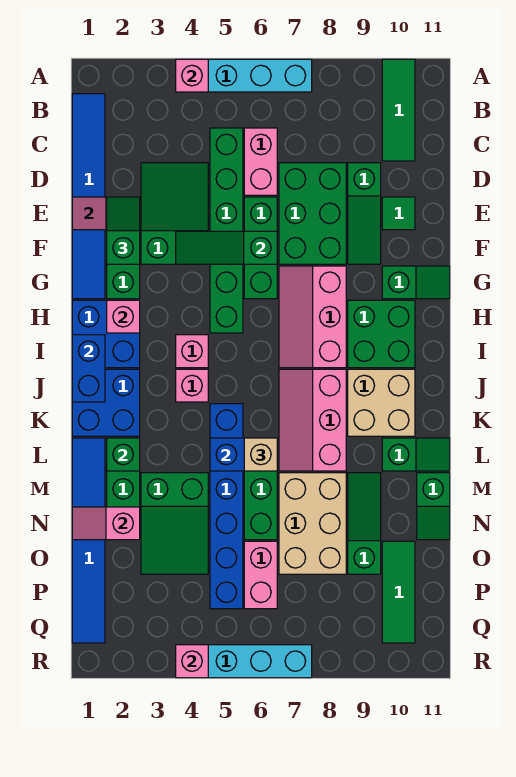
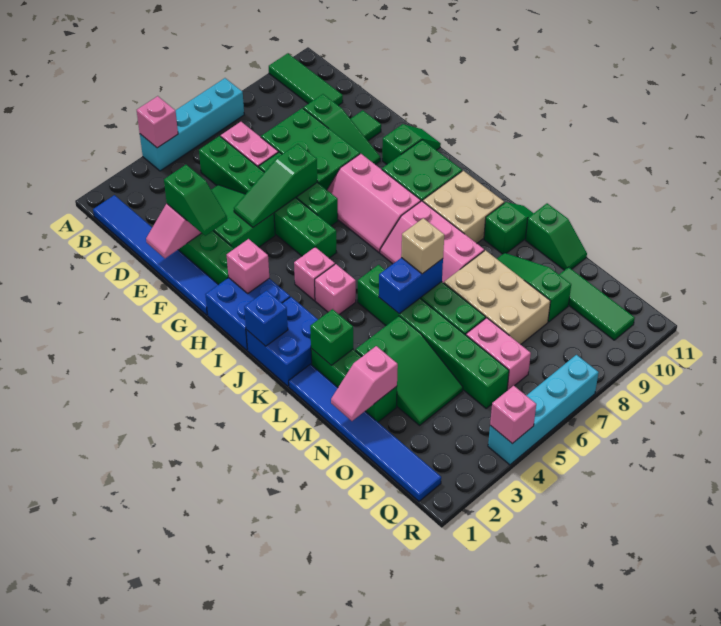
green 1x2 slope [107,197,140,264] -> green 1x2 slope turned to [164,165,227,236]
blue 1x2 brick [72,335,105,402] -> blue 1x1 brick [244,290,288,346]
blue 1x6 brick [210,404,243,609] -> green 1x6 brick [358,265,509,408]

